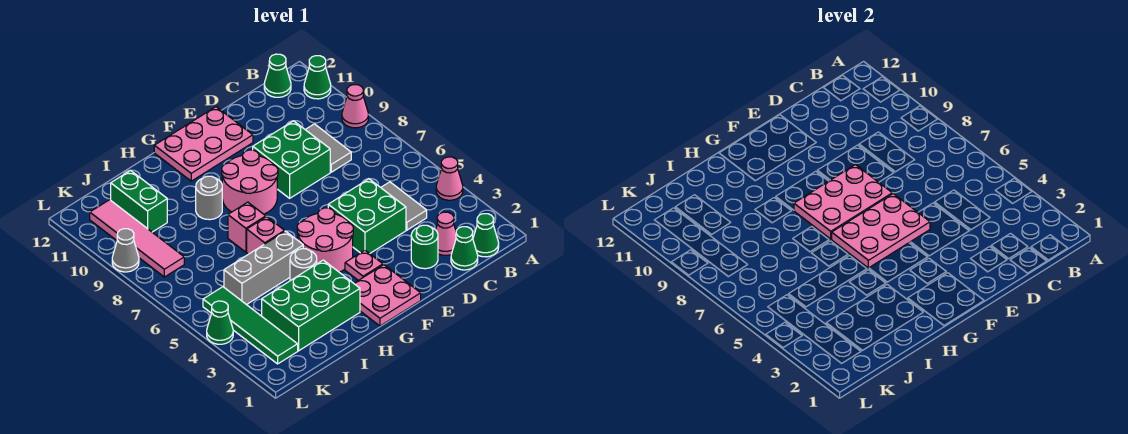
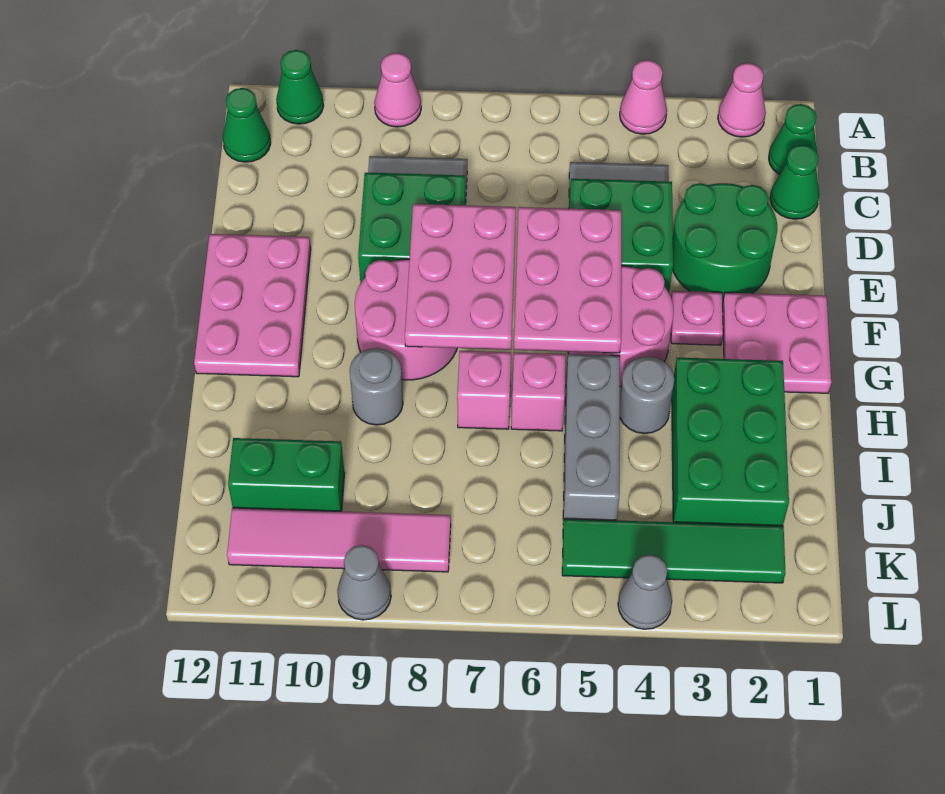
pink 1x1 cone [436,212,456,255] -> pink 1x1 cone moved to [718,63,766,137]
green 1x1 round brick [411,225,438,269] -> green 2x2 round brick [672,183,777,301]
green 1x1 cone [207,301,233,344] -> grey 1x1 cone [618,555,672,629]

